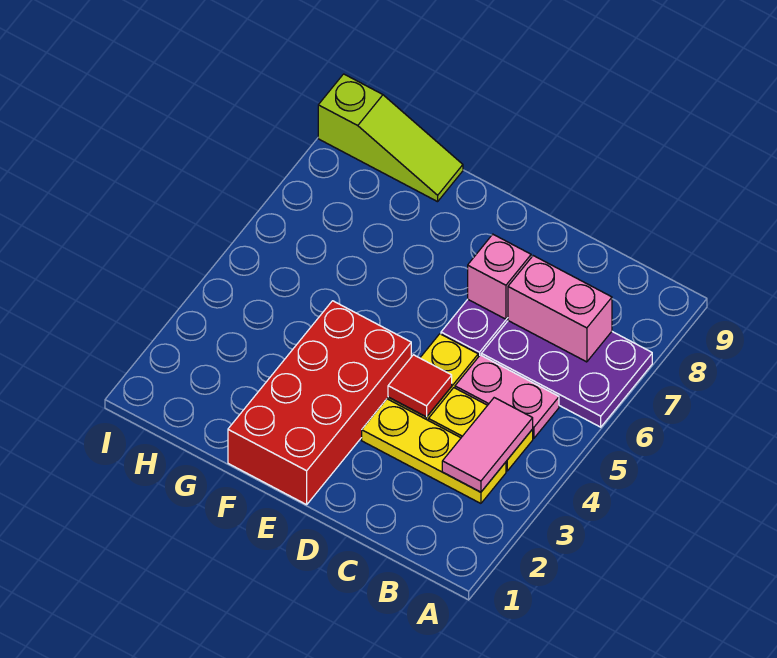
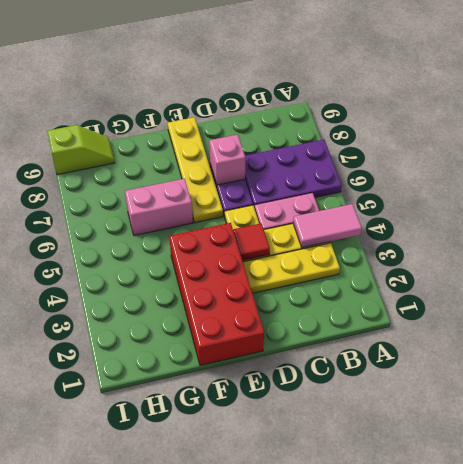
pink 1x2 tile [442,398,533,492] -> pink 1x2 tile turned to [293,204,362,248]
pink 1x2 brick [508,256,612,362] -> pink 1x2 brick moved to [125,179,193,235]
none -> yellow 1x4 plate [168,117,223,223]
lime 1x3 slope [318,74,463,202] -> lime 1x2 slope [47,125,114,175]

